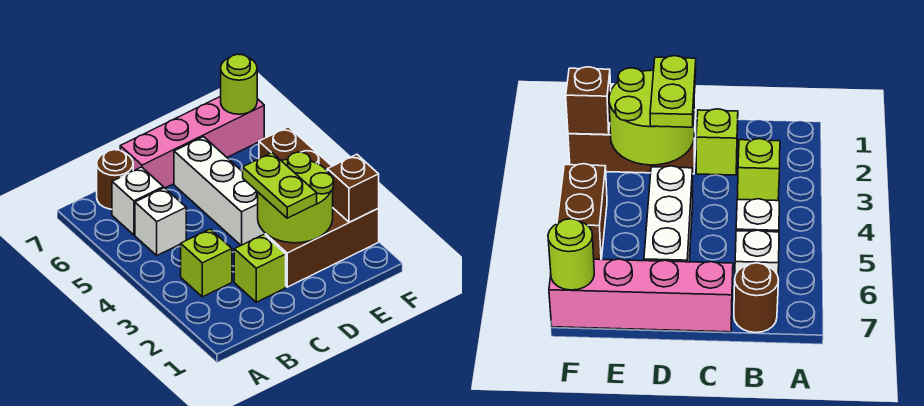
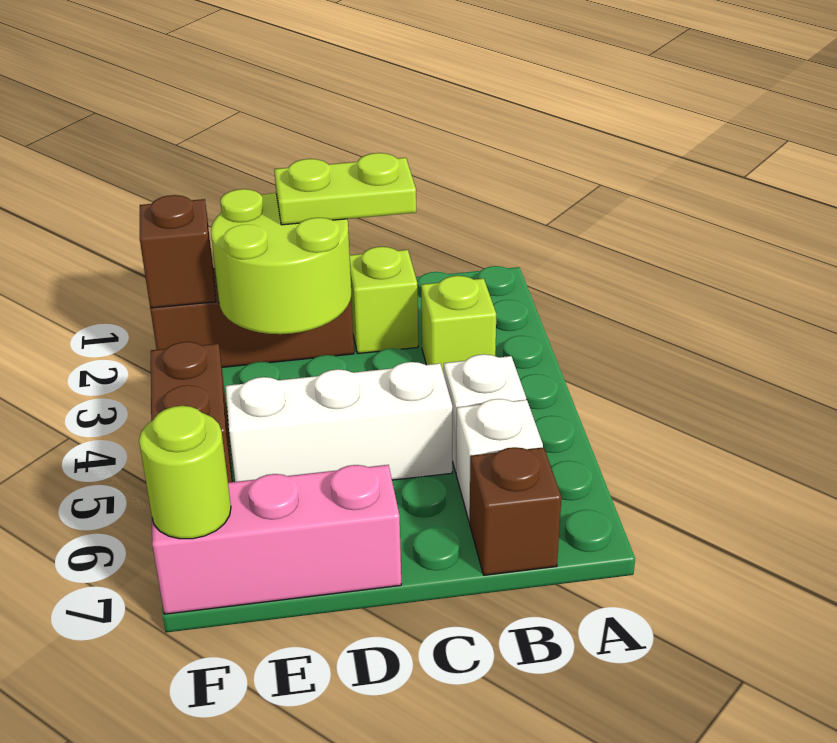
brown 1x1 round brick [97,150,133,209] -> brown 1x1 brick [470,447,561,575]
pink 1x4 brick [120,96,264,188] -> pink 1x3 brick [152,465,401,614]
lime 1x2 plate [242,153,317,218] -> lime 1x2 plate turned to [274,153,416,225]
white 1x3 brick [174,137,266,245] -> white 1x3 brick turned to [226,362,452,482]

